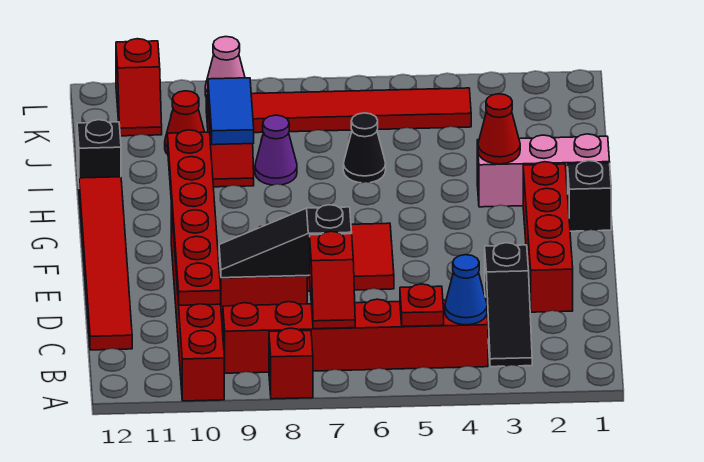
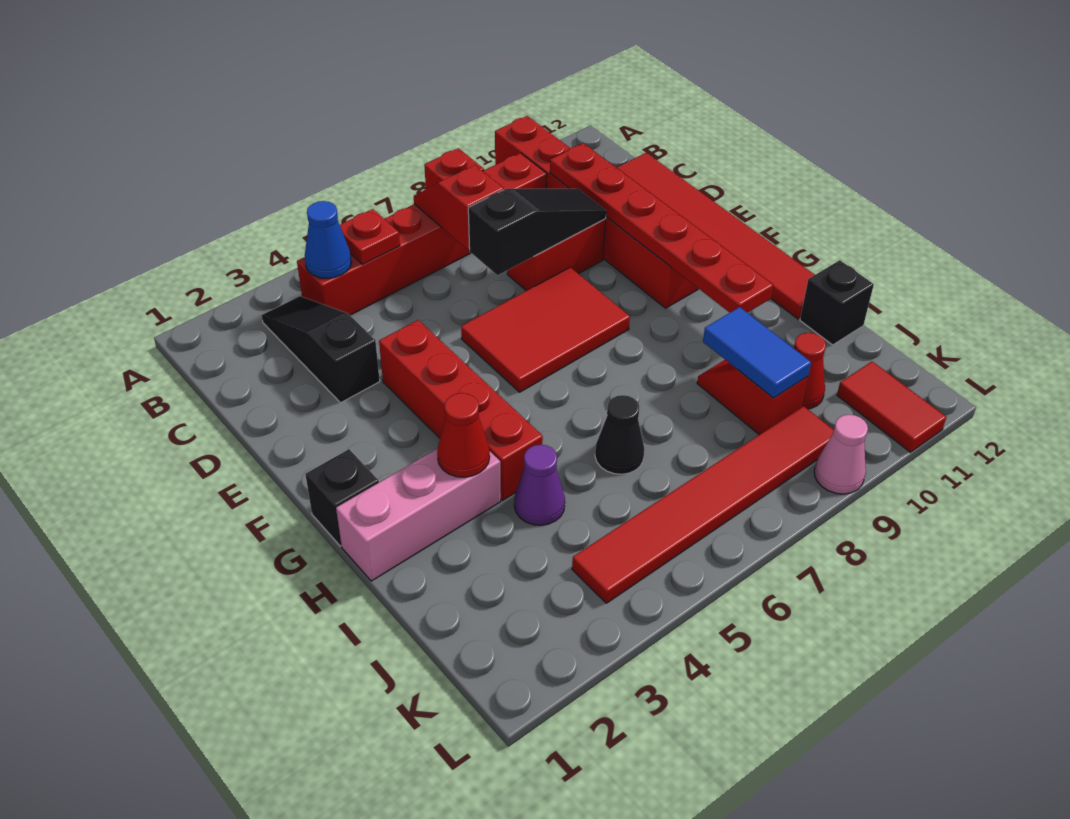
red 1x4 brick [523,162,573,312] -> red 1x4 brick moved to [379,320,543,500]
purple 1x1 cone [255,115,297,185] -> purple 1x1 cone moved to [514,445,565,525]
red 1x2 slope [116,39,162,136] -> red 1x2 tile [837,362,946,452]

